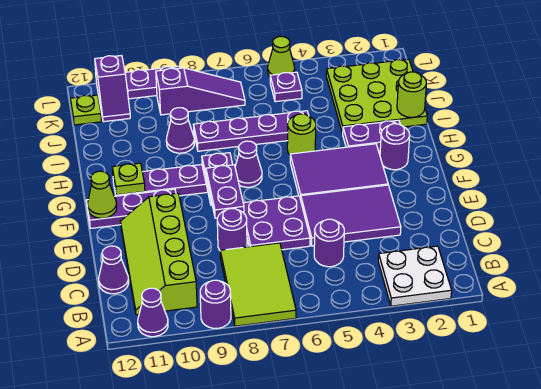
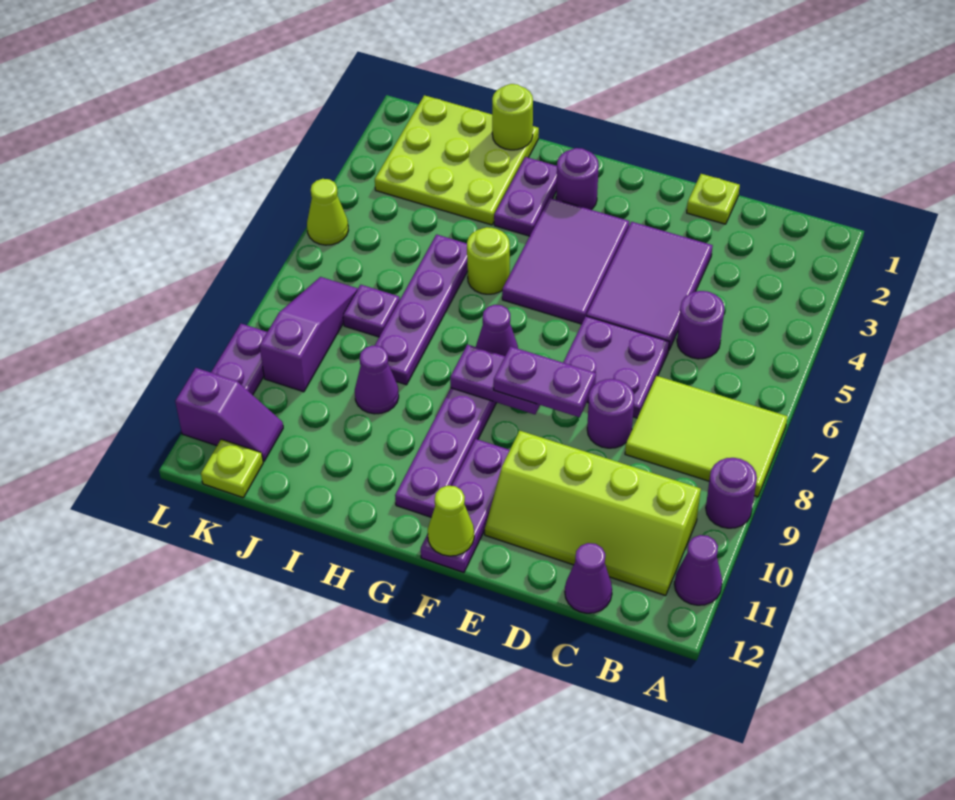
white 2x2 plate [378,246,452,306] -> none
lime 1x1 plate [112,163,145,195] -> lime 1x1 plate moved to [687,174,740,224]
purple 1x1 plate [270,72,302,102] -> purple 1x1 plate moved to [343,285,400,337]

